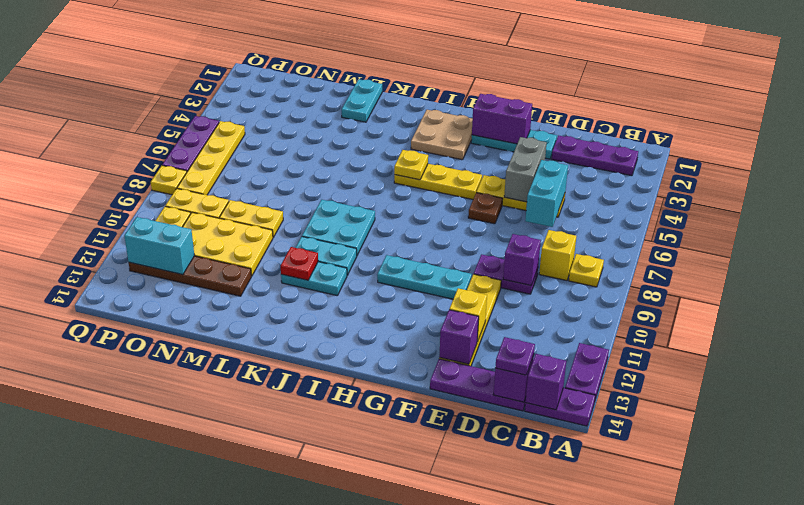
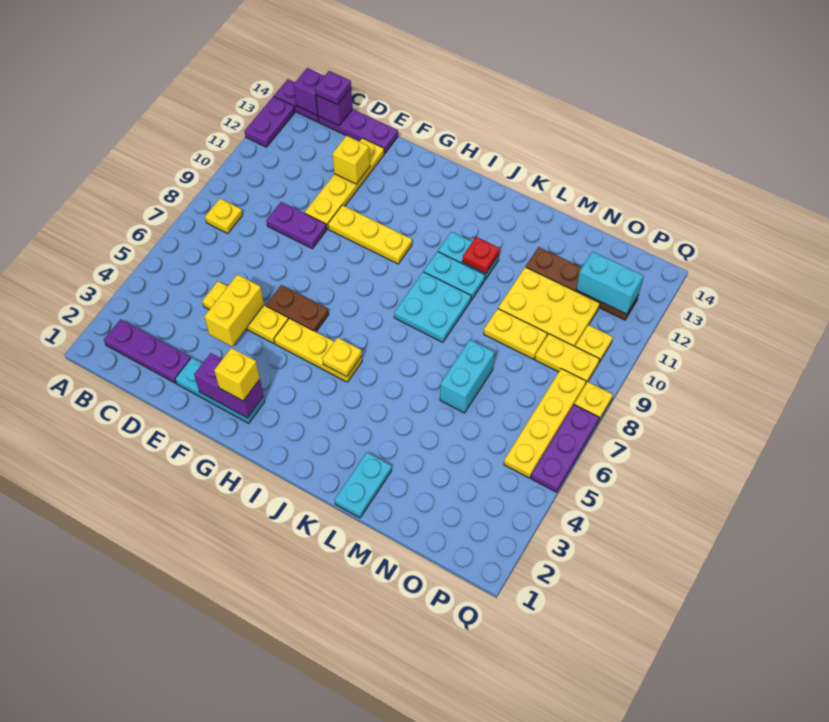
yellow 1x1 brick [539,230,576,281] -> yellow 1x1 brick moved to [214,348,260,401]
cyan 1x2 brick [525,160,568,227] -> cyan 1x2 brick moved to [440,340,495,413]
purple 1x1 brick [503,234,541,285] -> none
grey 1x2 brick [504,137,546,202] -> yellow 1x2 brick [204,275,264,346]
purple 1x1 brick [439,310,479,364] -> none
brown 1x1 plate [468,193,503,224] -> brown 1x2 plate [266,285,329,332]
cyan 1x3 plate [377,255,472,299] -> yellow 1x3 plate [328,205,412,264]
tan 2x2 plate [411,110,473,160] -> none

